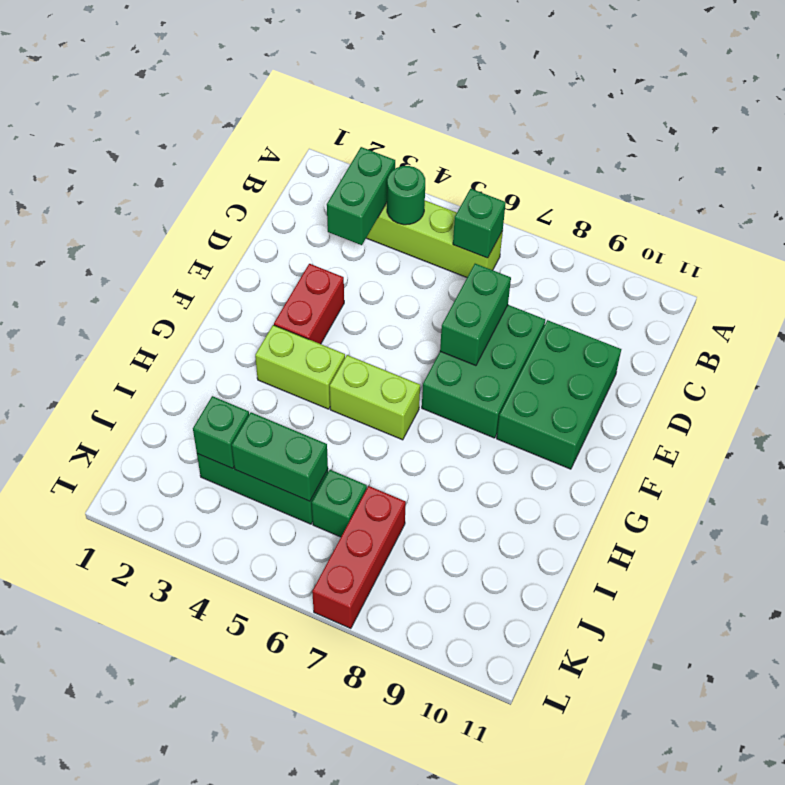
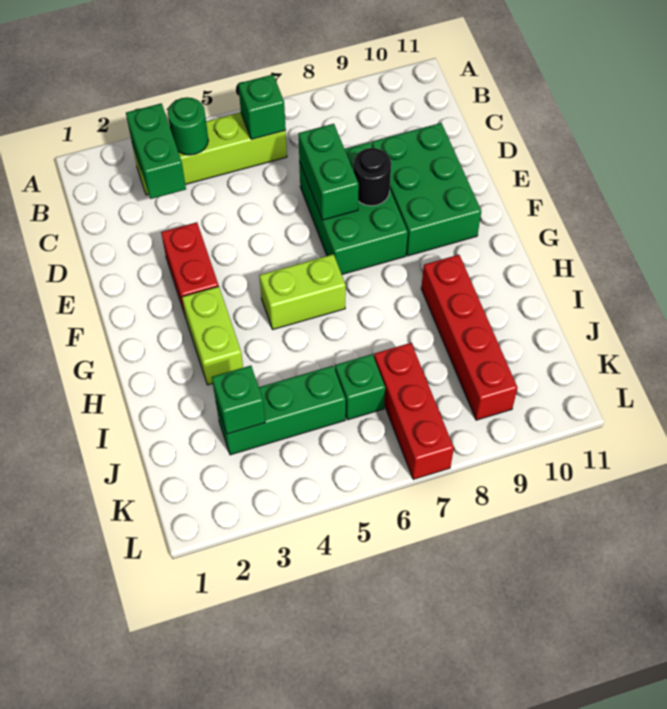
none -> black 1x1 round brick [353,148,391,206]
lime 1x2 brick [255,325,345,409] -> lime 1x2 brick turned to [182,286,243,385]
none -> red 1x4 brick [421,255,518,420]
green 1x2 brick [232,412,328,501] -> none

